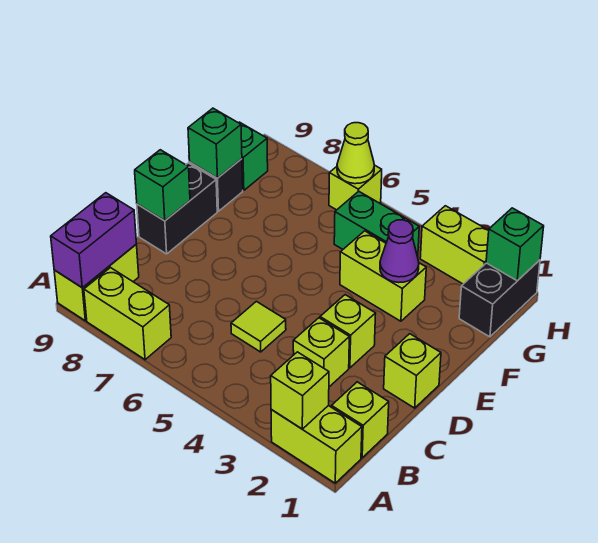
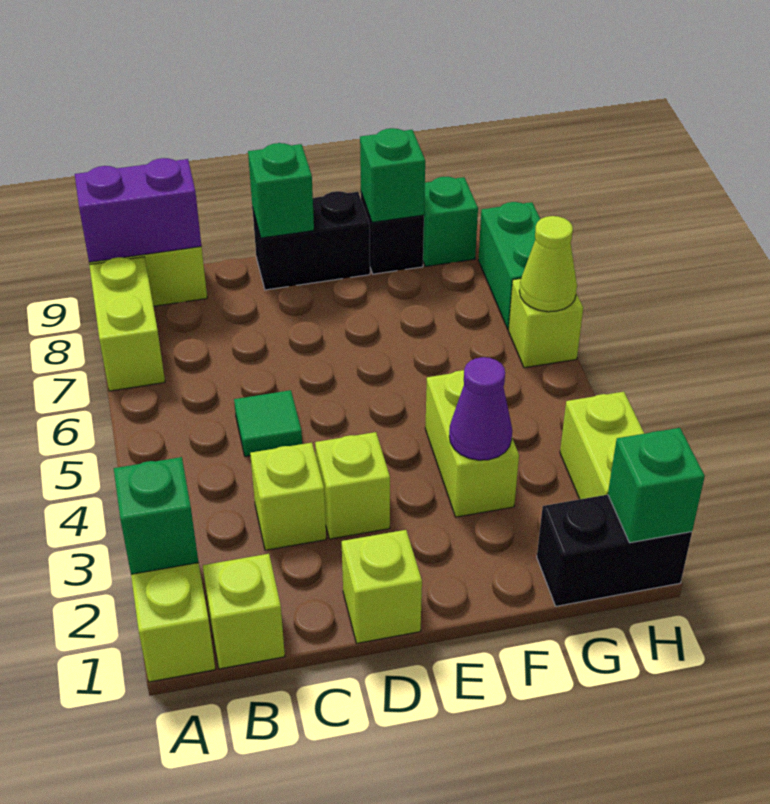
lime 1x1 brick [271,352,329,429] -> green 1x1 brick [114,457,199,574]
lime 1x1 tile [231,301,286,352] -> green 1x1 tile [234,390,302,456]
green 1x2 brick [334,191,419,257] -> green 1x2 brick moved to [478,202,540,329]

